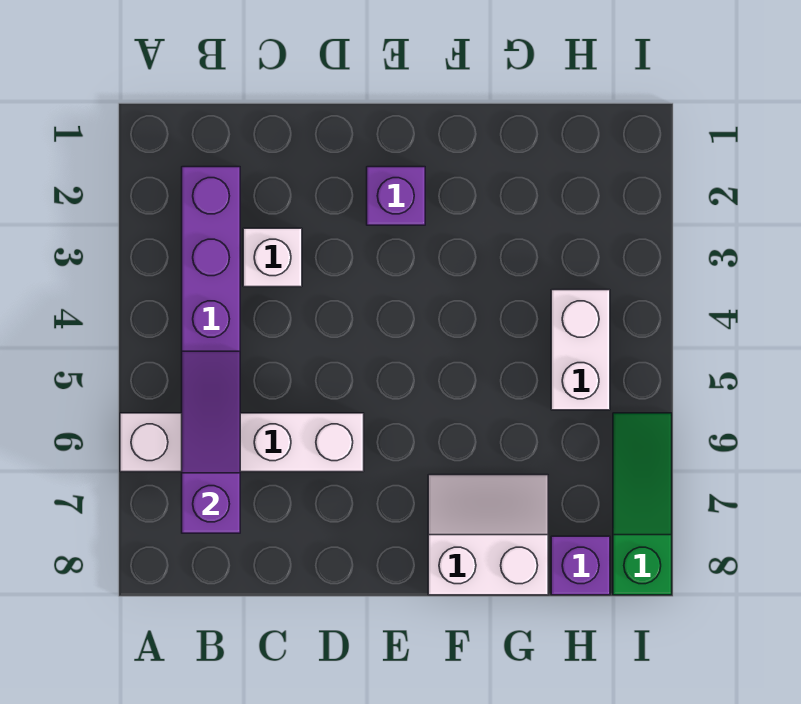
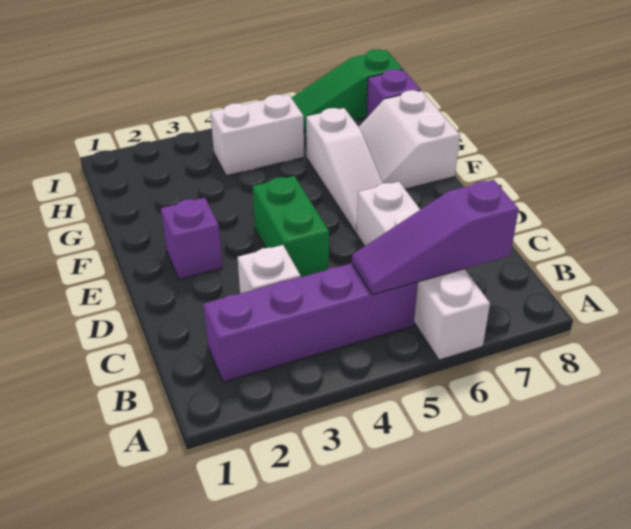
none -> green 1x2 brick [253,176,329,277]
none -> white 1x3 slope [306,108,382,233]

